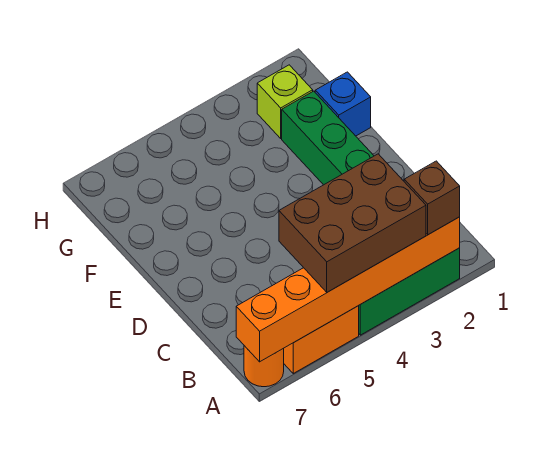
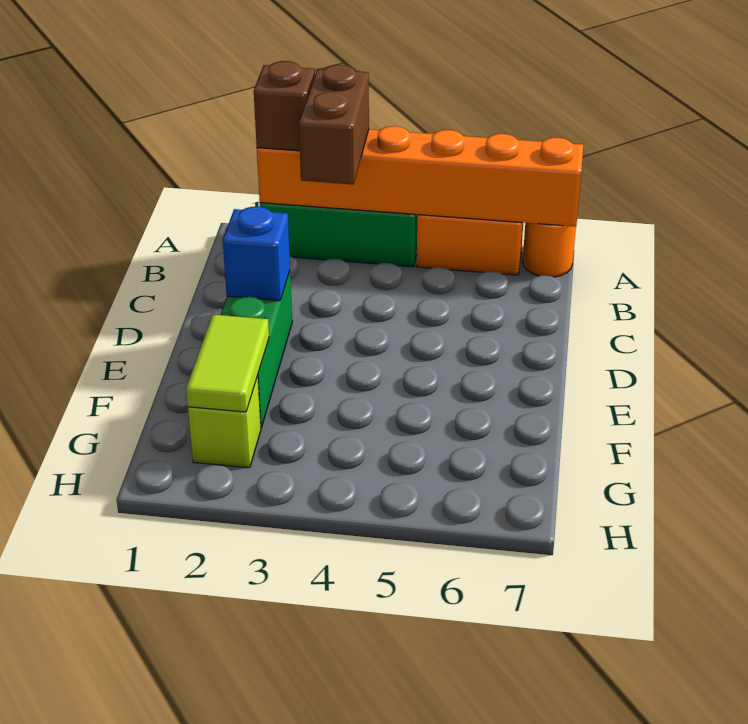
brown 2x3 brick [279,154,426,292] -> brown 1x2 brick [299,65,369,184]
blue 1x1 brick [315,72,371,136] -> blue 1x1 brick moved to [223,206,290,301]
none -> lime 1x2 tile [186,315,269,412]

